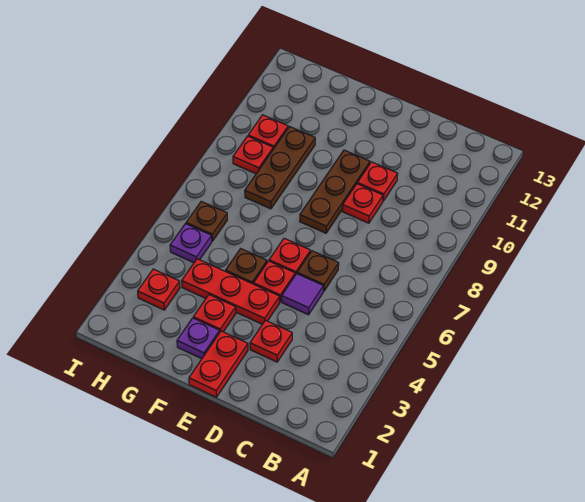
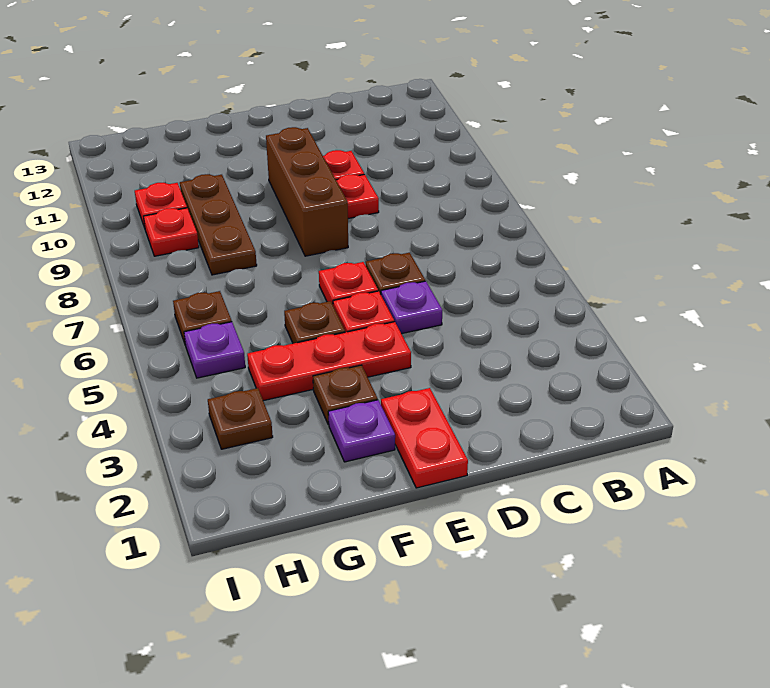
red 1x1 plate [250,320,292,362] -> none
purple 1x1 tile [282,274,323,315] -> purple 1x1 plate [381,281,442,334]
brown 1x3 plate [300,150,370,233] -> brown 1x3 brick [266,127,348,256]
red 1x1 plate [193,295,236,332] -> brown 1x1 plate [313,365,378,425]
red 1x1 plate [138,269,180,310] -> brown 1x1 plate [208,388,273,449]

